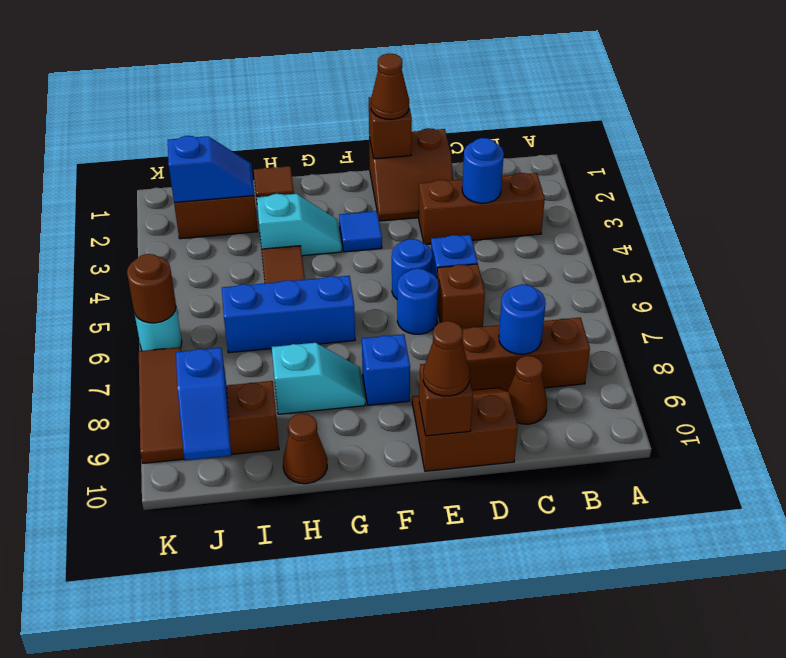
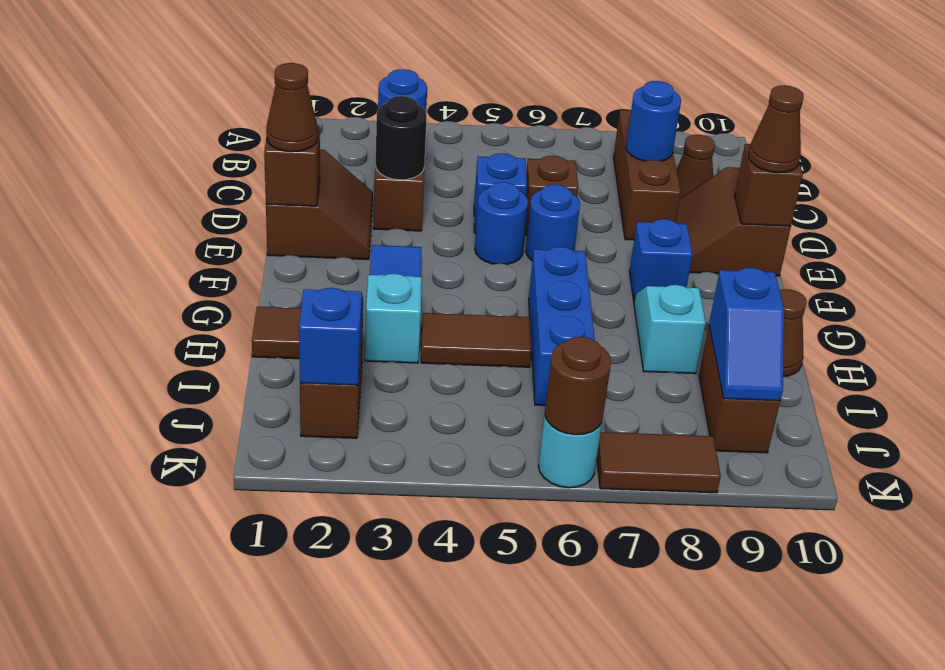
none -> black 1x1 round brick [376,96,427,180]
blue 1x2 slope [176,348,231,460] -> blue 1x2 slope turned to [709,268,784,401]
brown 1x3 tile [139,347,185,463] -> brown 1x2 tile [597,432,721,493]

